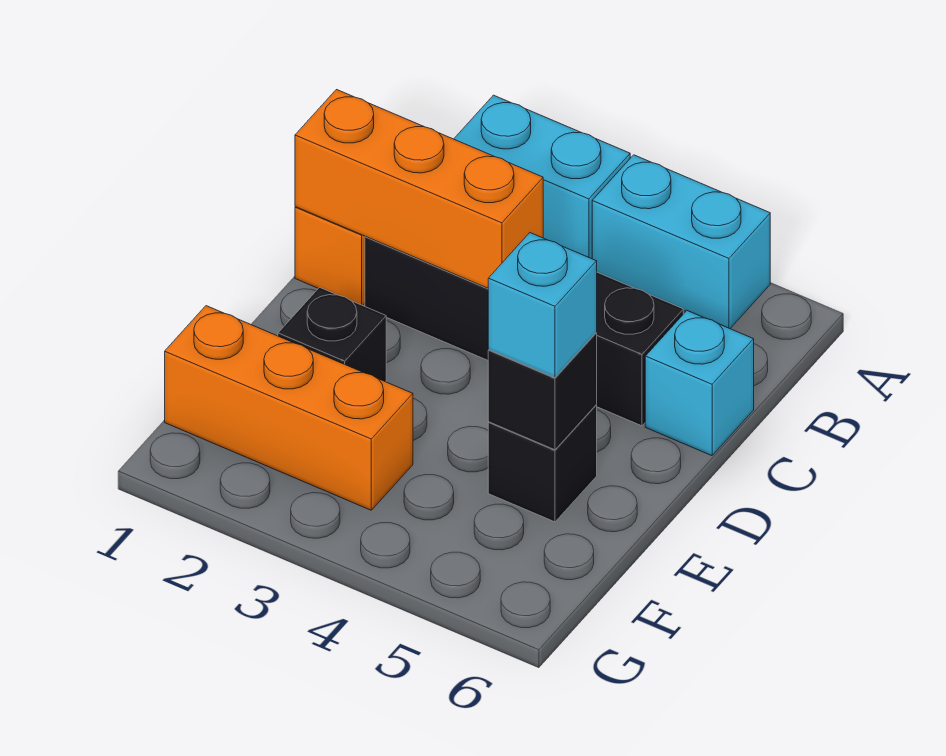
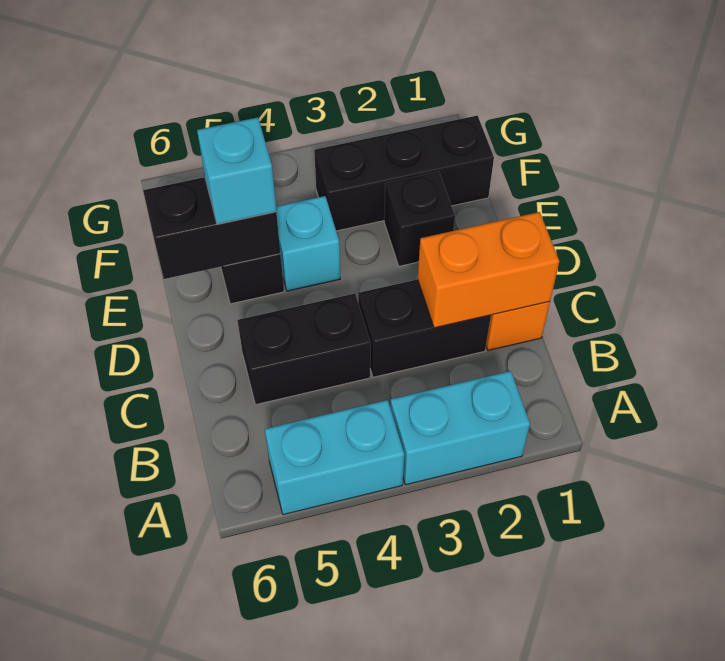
orange 1x3 brick [295,90,543,288] -> orange 1x2 brick [418,212,559,328]
cyan 1x1 brick [645,311,754,456] -> cyan 1x1 brick moved to [276,196,340,291]
black 1x1 brick [488,333,597,450] -> black 1x2 brick [143,177,280,279]
orange 1x3 brick [165,306,413,510] -> black 1x3 brick [314,116,494,231]

